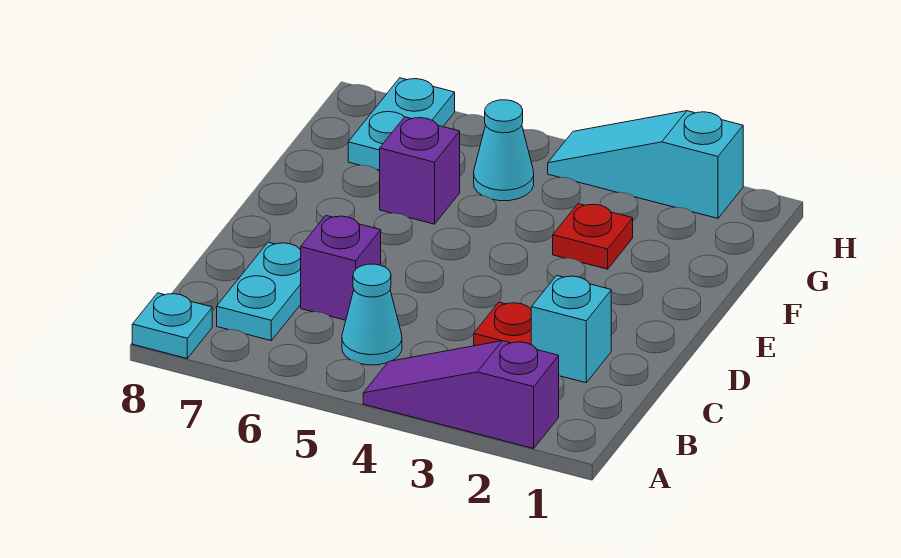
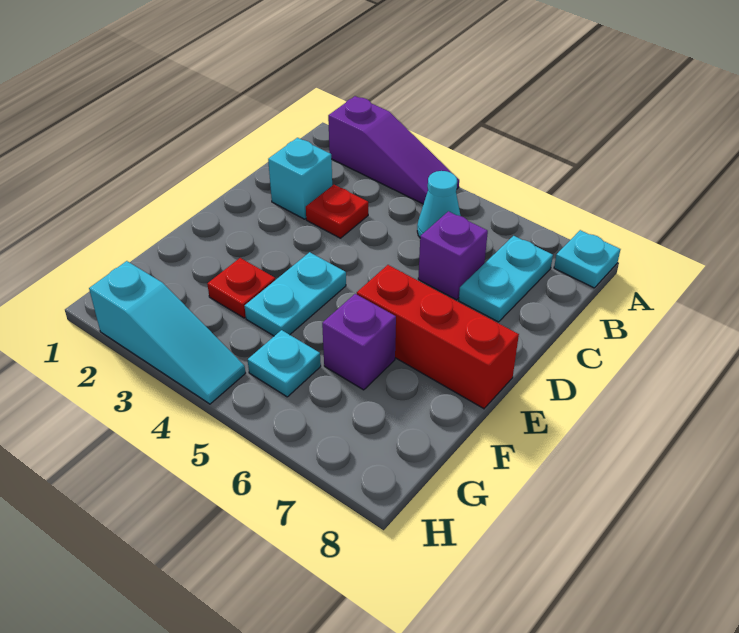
none -> red 1x3 brick [357,265,519,409]
cyan 1x1 cone [474,100,534,201] -> cyan 1x1 plate [248,330,321,397]
cyan 1x2 plate [348,78,455,170] -> cyan 1x2 plate moved to [245,252,346,336]

